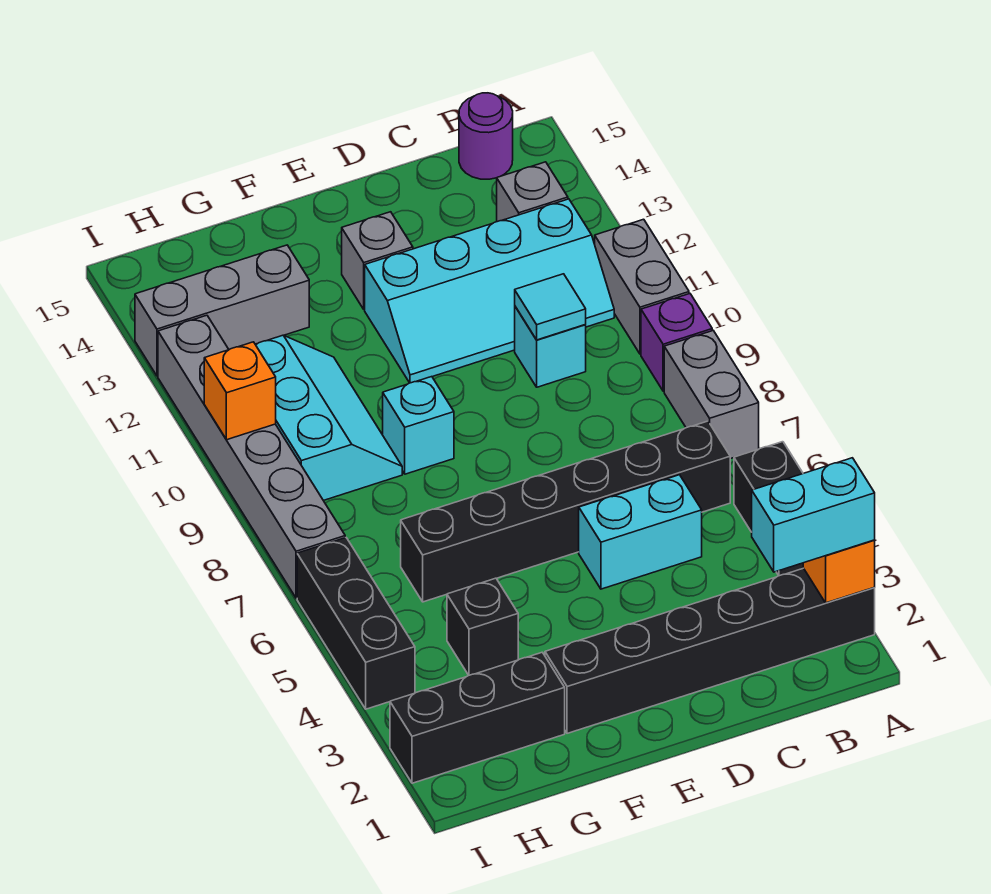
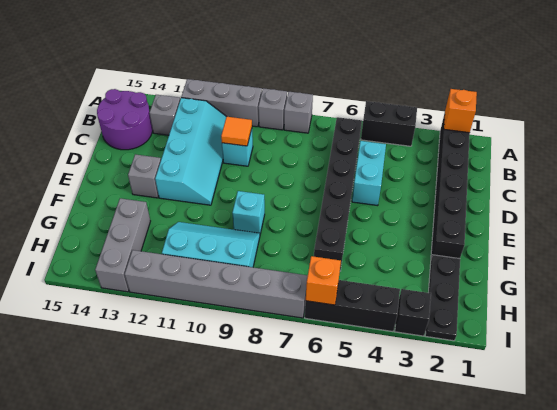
cyan 1x2 brick [752,458,875,572] -> none
grey 1x2 brick [664,331,759,459] -> grey 1x1 brick [284,92,313,133]
purple 1x1 brick [641,294,712,391] -> grey 1x1 brick [258,88,287,130]
grey 1x2 brick [595,219,689,354] -> grey 1x3 brick [181,79,262,127]
purple 1x1 round brick [459,93,513,179] -> purple 2x2 round brick [97,89,153,150]
cyan 1x1 tile [515,274,586,340] -> orange 1x1 tile [221,117,252,146]
black 1x3 brick [390,652,565,783] -> black 1x3 plate [425,255,460,341]
black 1x1 brick [447,578,518,675] -> black 1x1 brick moved to [395,289,431,336]
orange 1x1 brick [204,342,276,440] -> orange 1x1 brick moved to [306,256,341,305]

